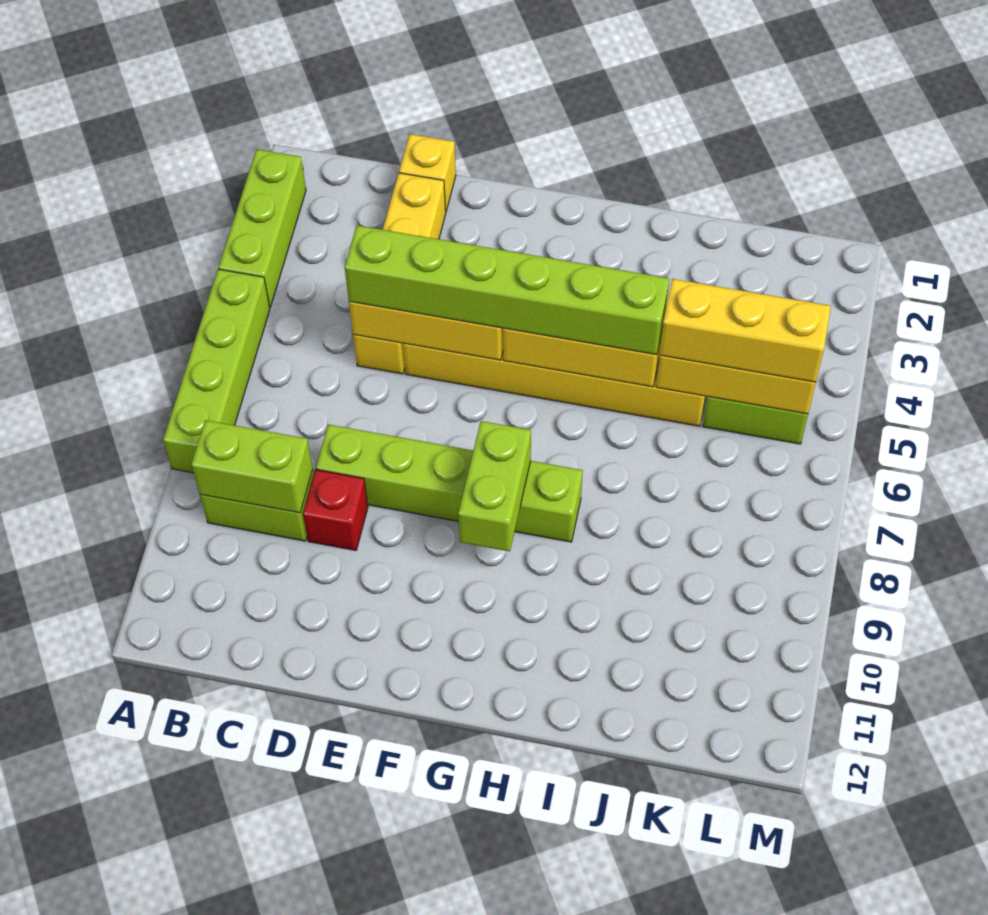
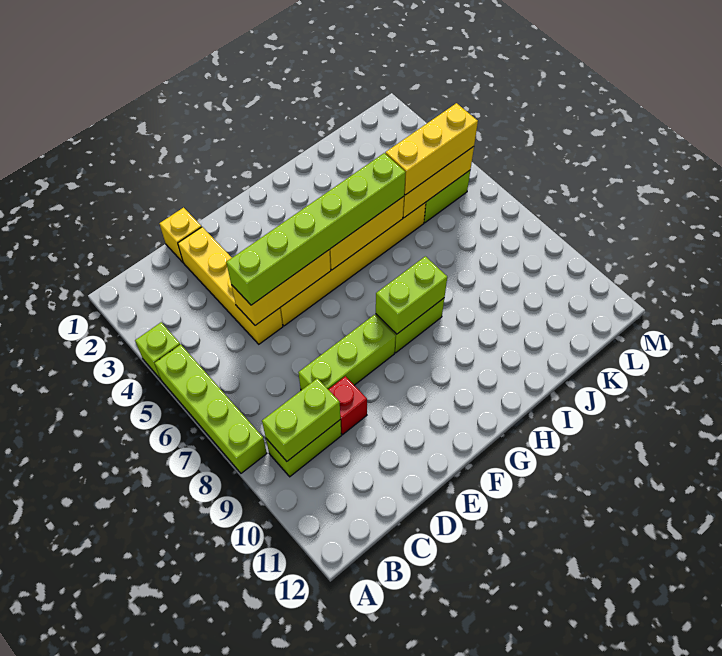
lime 1x3 brick [219,149,306,307] -> lime 1x1 brick [135,322,180,379]
lime 1x2 brick [458,421,531,551] -> lime 1x2 brick turned to [376,256,447,334]

